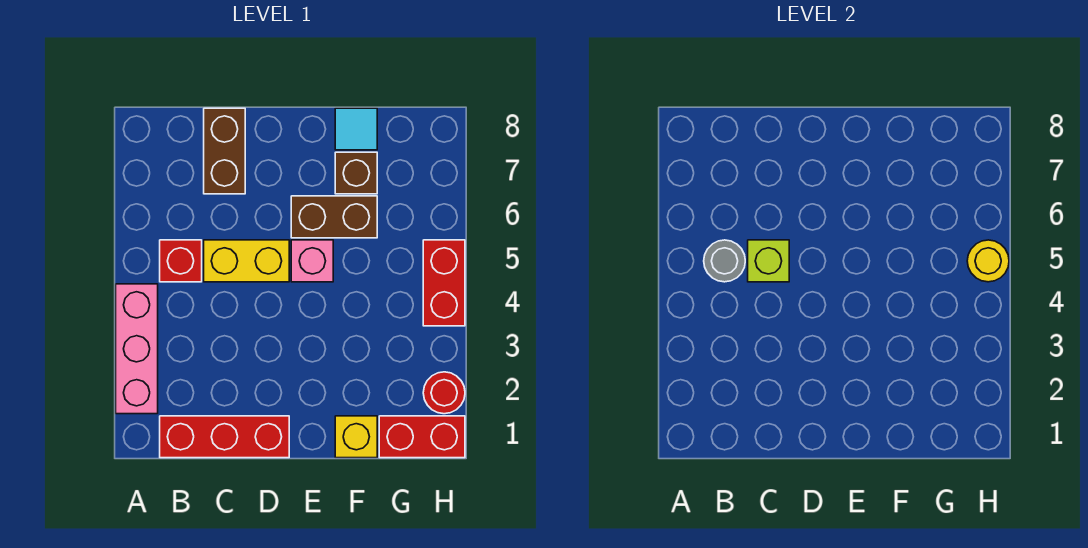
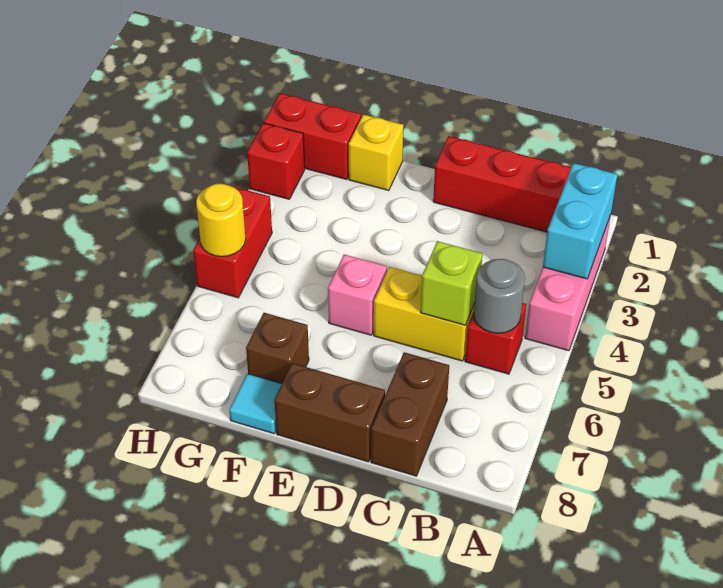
none -> cyan 1x2 brick [543,163,618,279]
brown 1x2 brick [291,196,377,238] -> brown 1x2 brick moved to [274,363,385,462]
red 1x1 round brick [423,372,465,414] -> red 1x1 brick [247,123,305,199]

